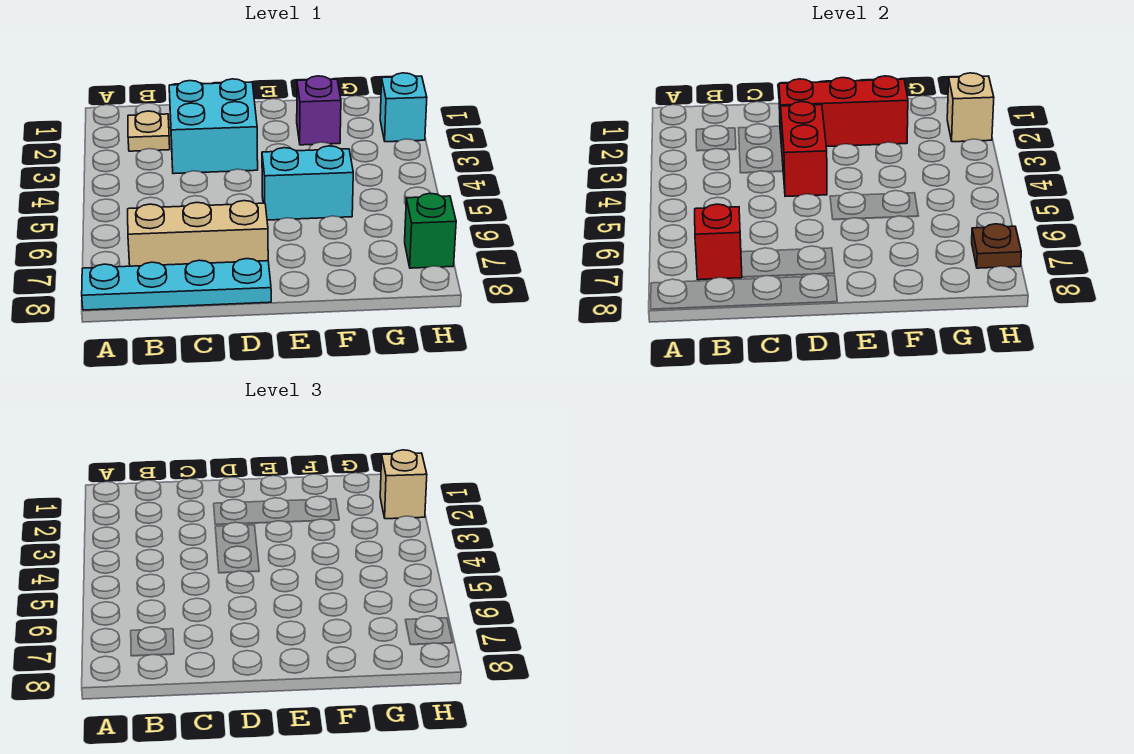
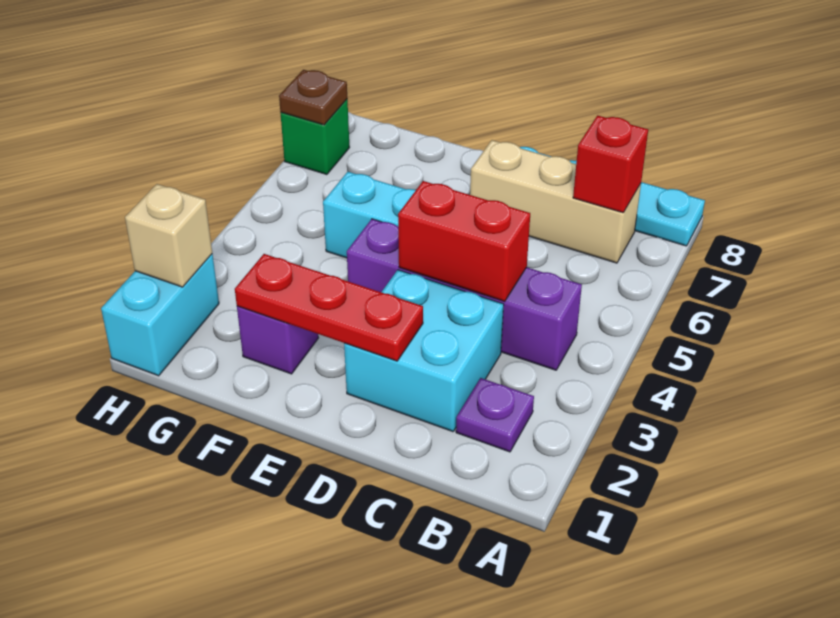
tan 1x1 plate [128,111,170,151] -> purple 1x1 plate [456,378,534,452]
none -> purple 1x4 brick [347,219,582,370]
red 1x3 brick [779,76,908,147] -> red 1x3 plate [235,254,423,361]
red 1x2 brick [781,102,827,196] -> red 1x2 brick turned to [398,181,530,301]
cyan 1x1 brick [380,73,427,142] -> cyan 1x2 brick [101,254,219,376]
tan 1x1 brick [380,450,427,519] -> none

